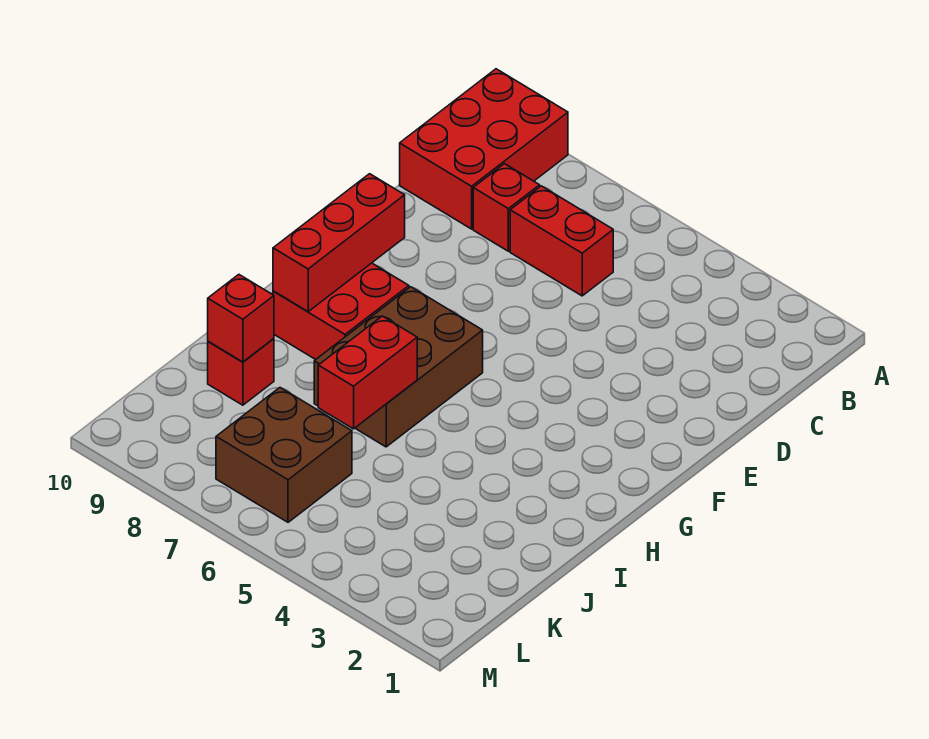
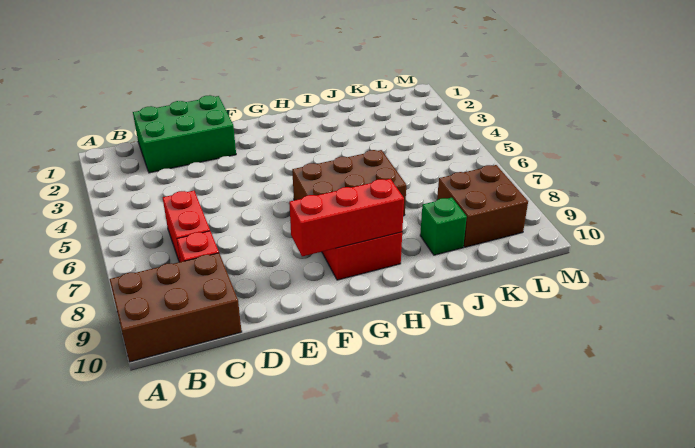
red 2x3 brick [400,69,568,229] -> brown 2x3 brick [110,253,242,362]
none -> green 2x3 brick [133,95,236,173]
red 1x2 brick [318,316,417,429] -> none
red 1x1 brick [208,339,274,405] -> green 1x1 brick [420,197,467,255]
red 1x1 brick [208,275,274,362] -> none
brown 2x2 brick [216,388,352,522] -> brown 2x2 brick moved to [437,165,528,247]

